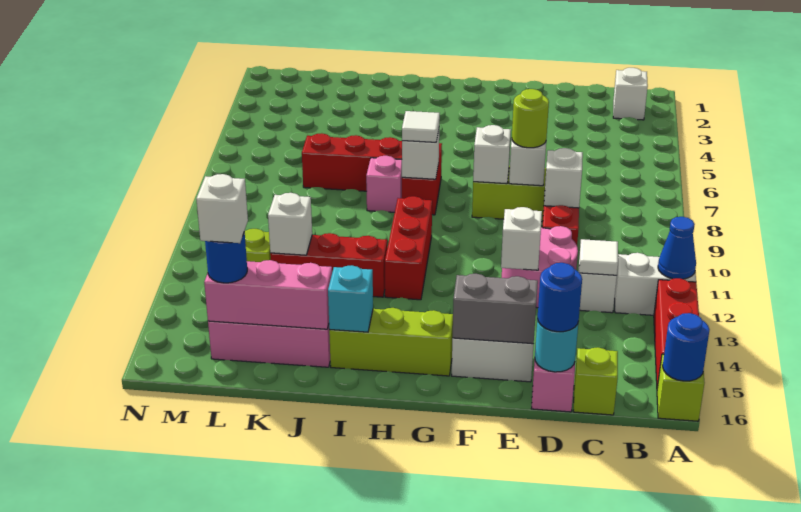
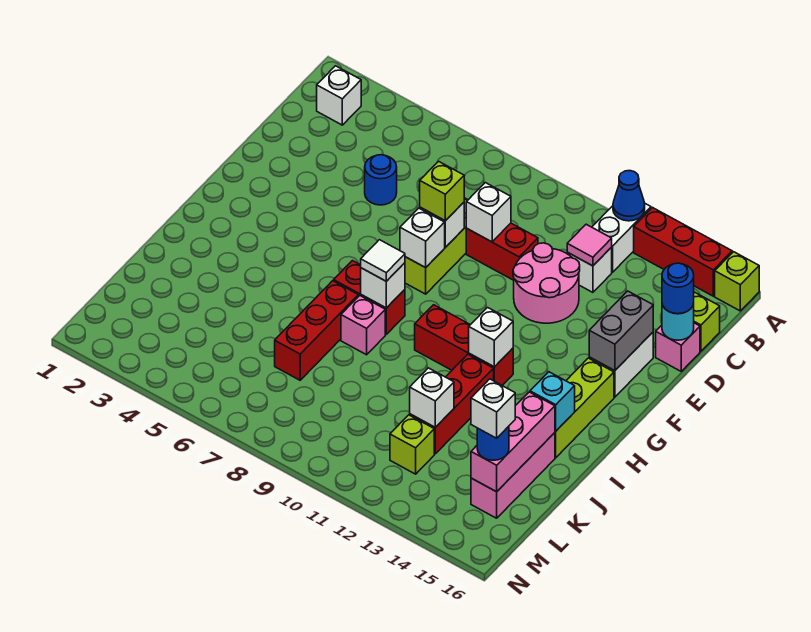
blue 1x1 round brick [663,313,710,381] -> blue 1x1 round brick moved to [365,155,397,205]
white 1x1 tile [579,239,618,276] -> pink 1x1 tile [567,224,612,266]
lime 1x1 round brick [512,89,549,148] -> lime 1x1 brick [420,161,464,221]
white 1x1 brick [501,207,542,270] -> white 1x1 brick moved to [469,308,513,367]

